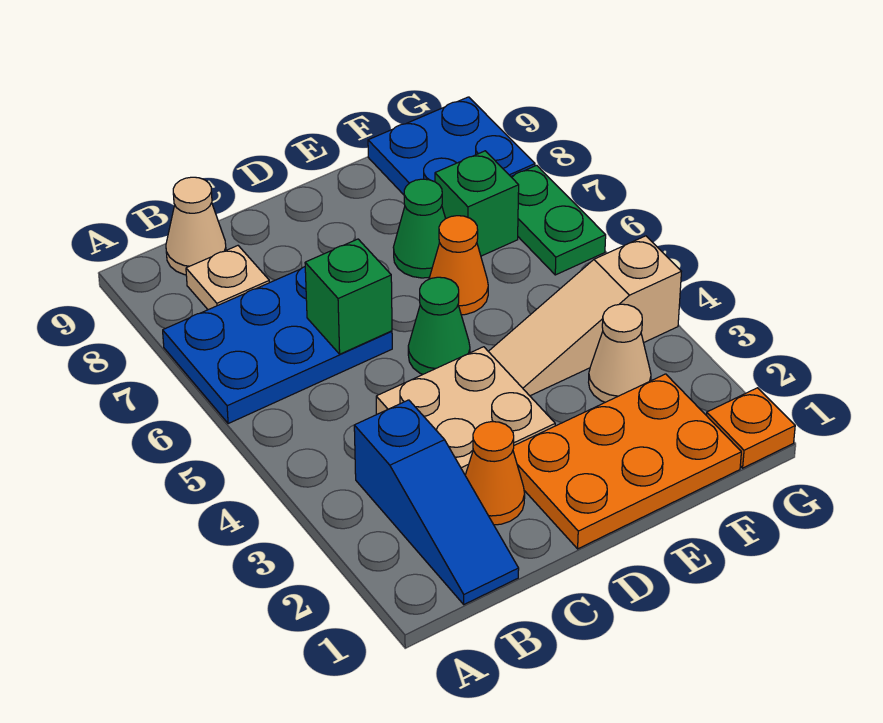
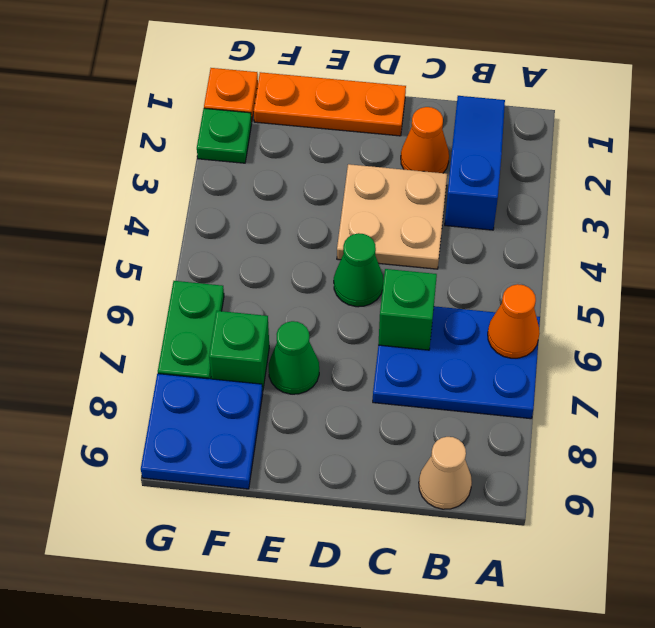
tan 1x1 plate [186,246,269,310] -> none
orange 2x3 plate [513,374,741,549] -> orange 1x3 plate [254,72,406,136]
tan 1x3 slope [488,236,681,396] -> none
orange 1x1 cone [429,216,488,315] -> orange 1x1 cone moved to [488,284,540,358]
tan 1x1 cone [589,304,651,402] -> none
none -> green 1x1 plate [197,108,252,163]

